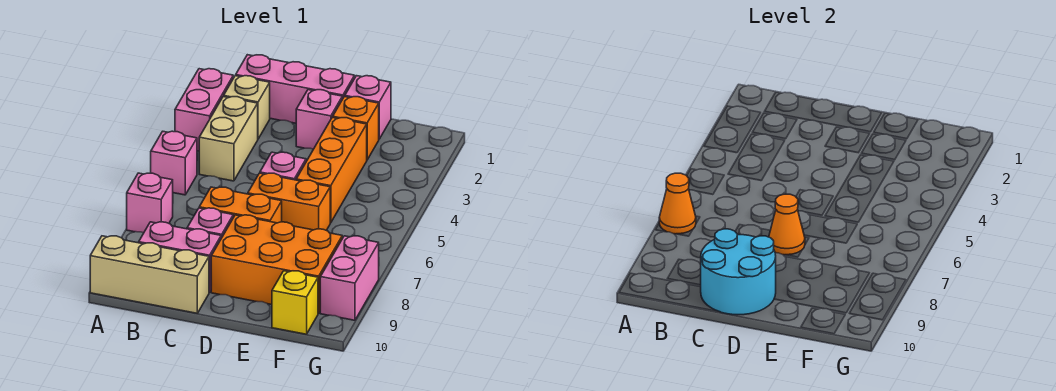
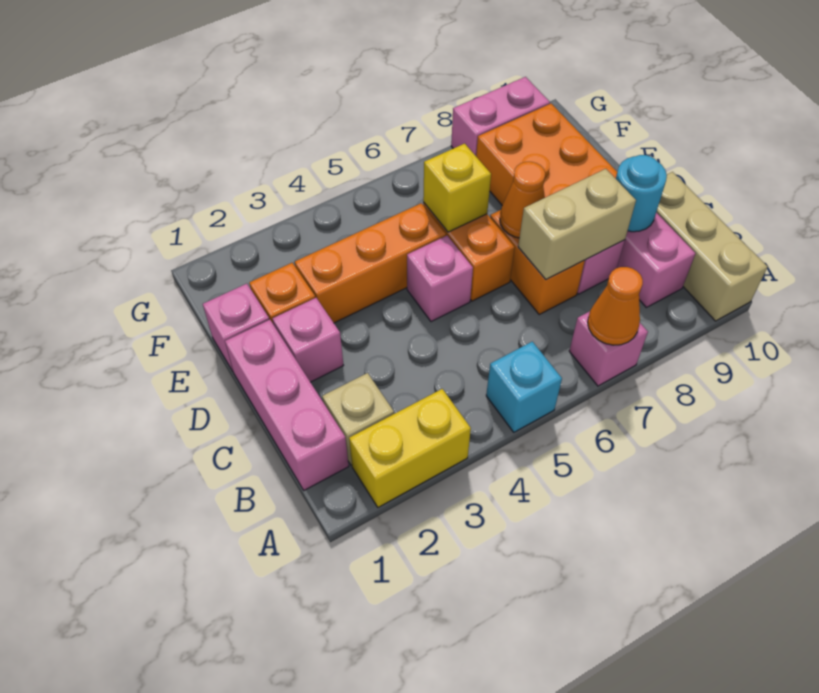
pink 1x2 brick [175,69,233,151] -> yellow 1x2 brick [349,389,471,507]
pink 1x1 brick [151,131,197,195] -> cyan 1x1 brick [486,342,562,432]
tan 1x2 brick [199,97,258,181] -> tan 1x2 brick moved to [518,169,636,280]
cyan 2x2 round brick [701,229,776,315] -> cyan 1x1 round brick [616,155,667,232]
yellow 1x1 brick [272,271,318,334] -> yellow 1x1 brick moved to [423,144,491,232]

